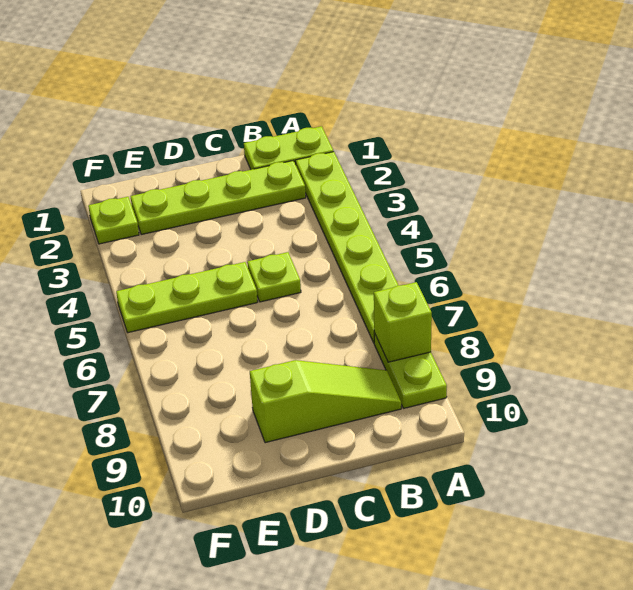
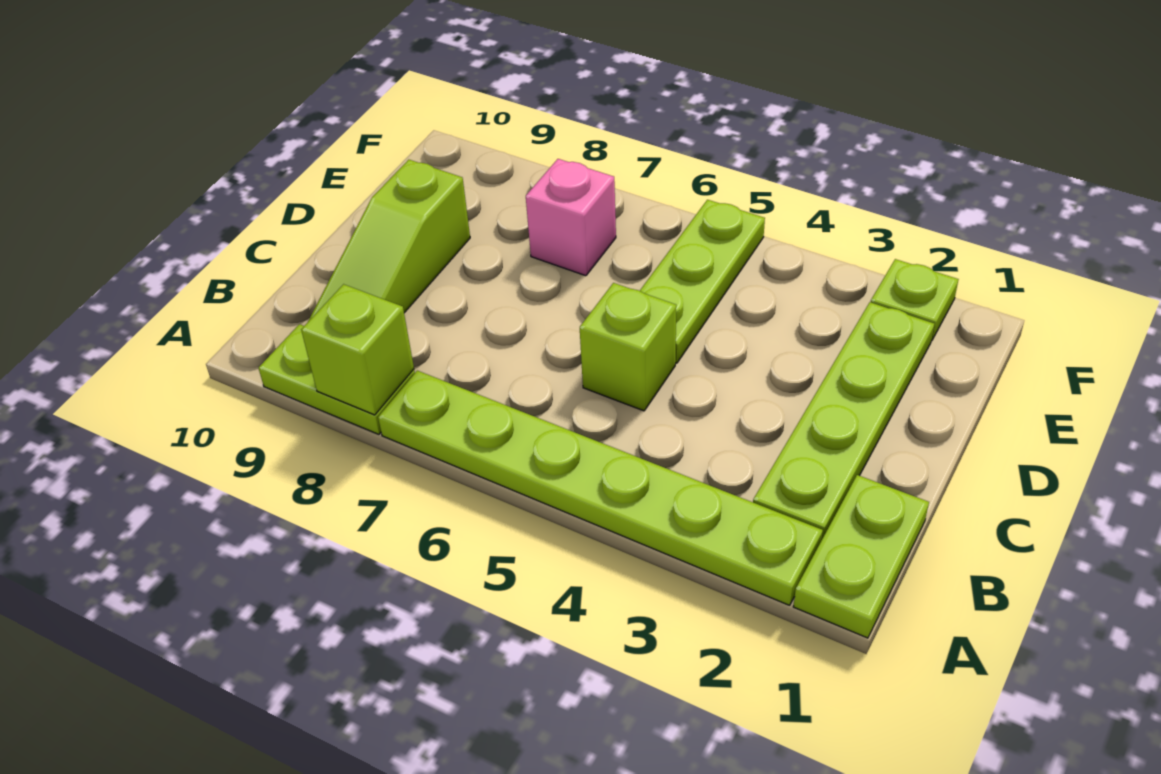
lime 1x1 plate [247,252,301,302] -> lime 1x1 brick [580,283,676,411]
none -> pink 1x1 brick [526,159,616,276]

